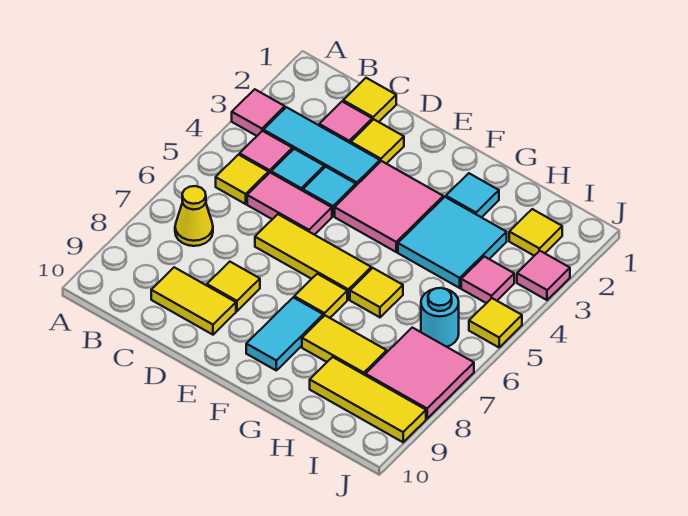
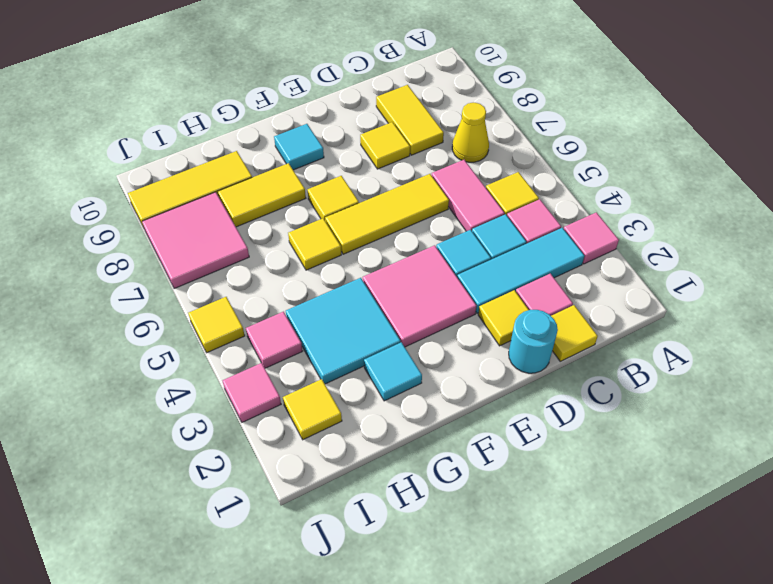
pink 1x2 tile [247,173,332,235] -> pink 1x2 tile turned to [432,160,505,231]
yellow 1x2 tile [151,267,236,335] -> yellow 1x2 tile turned to [376,85,444,155]
cyan 1x2 tile [246,297,323,370] -> cyan 1x1 tile [274,124,324,170]
cyan 1x1 round brick [421,288,459,347] -> cyan 1x1 round brick moved to [509,310,558,373]

